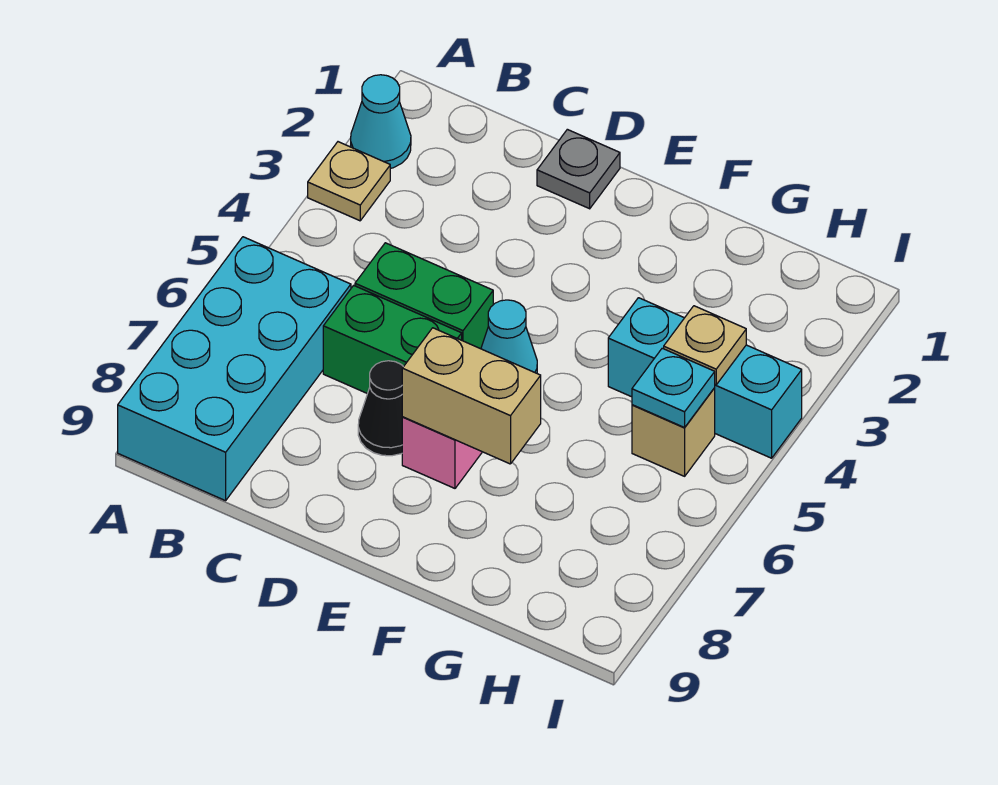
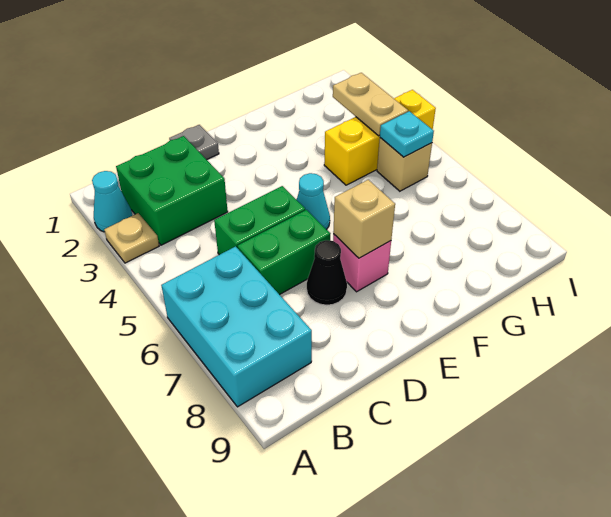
cyan 2x4 brick [118,237,351,501] -> cyan 2x3 brick [161,246,312,407]
none -> green 2x2 brick [116,136,228,245]
tan 1x2 brick [402,328,541,464] -> tan 1x1 brick [333,180,395,258]
cyan 1x3 brick [608,298,802,458] -> yellow 1x3 brick [324,90,436,185]
tan 1x1 plate [664,306,746,385] -> tan 1x2 plate [333,73,408,136]

